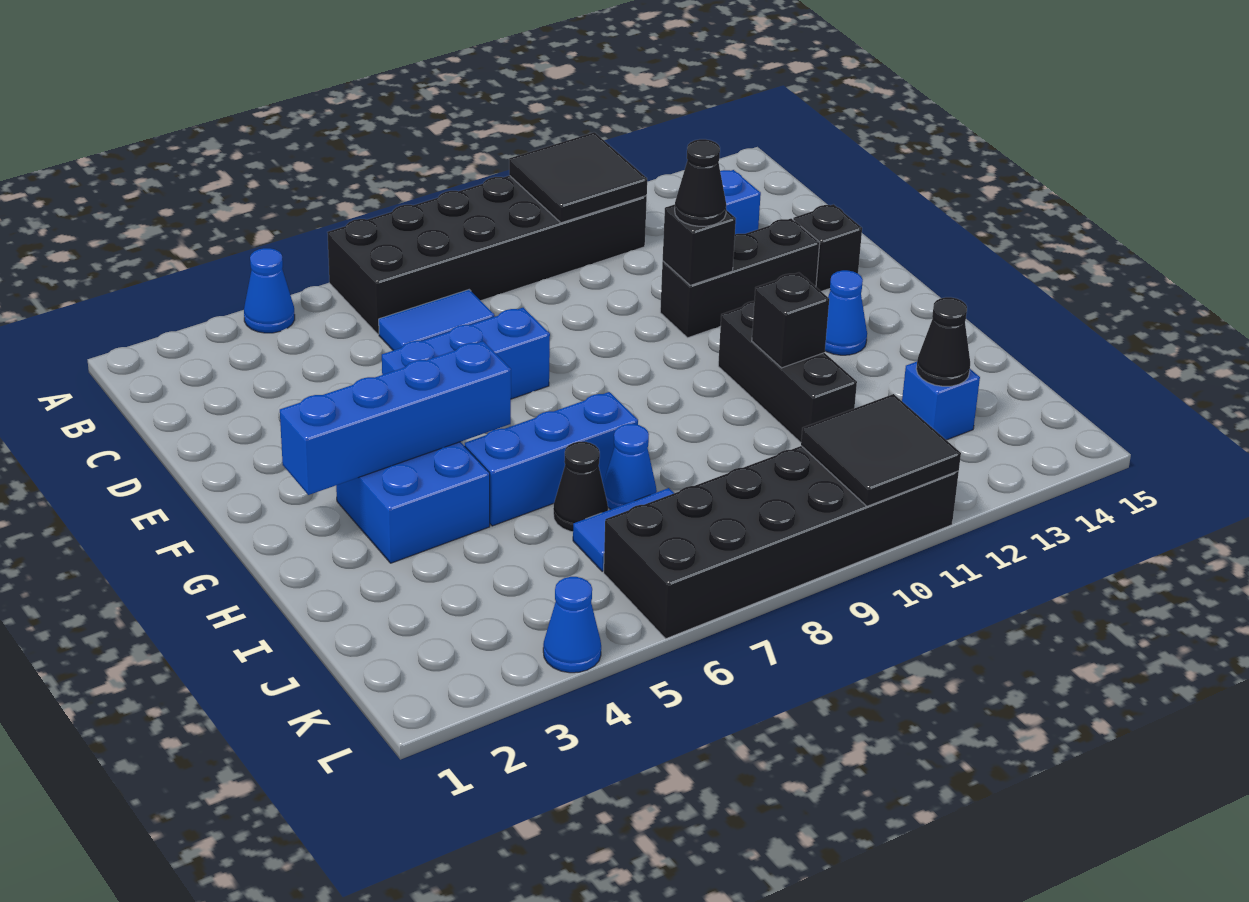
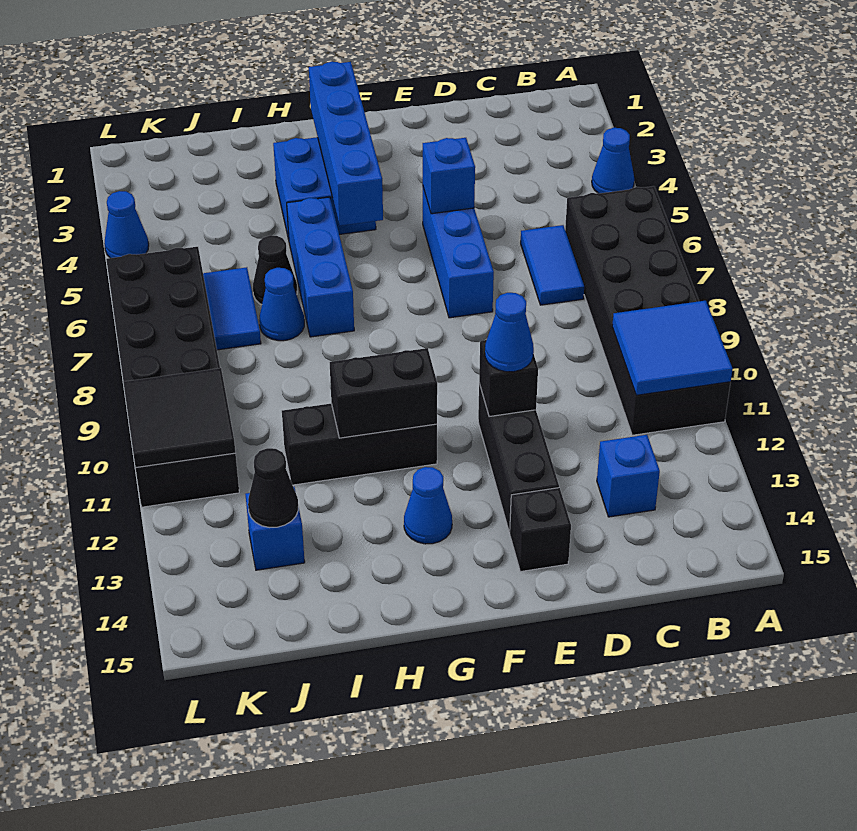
black 2x2 tile [509,132,647,223] -> blue 2x2 tile [612,301,733,395]
none -> blue 1x1 brick [423,138,475,214]
black 1x1 cone [675,139,726,226] -> blue 1x1 cone [485,293,534,372]
black 1x1 brick [752,273,829,368] -> black 1x2 brick [330,348,437,438]

